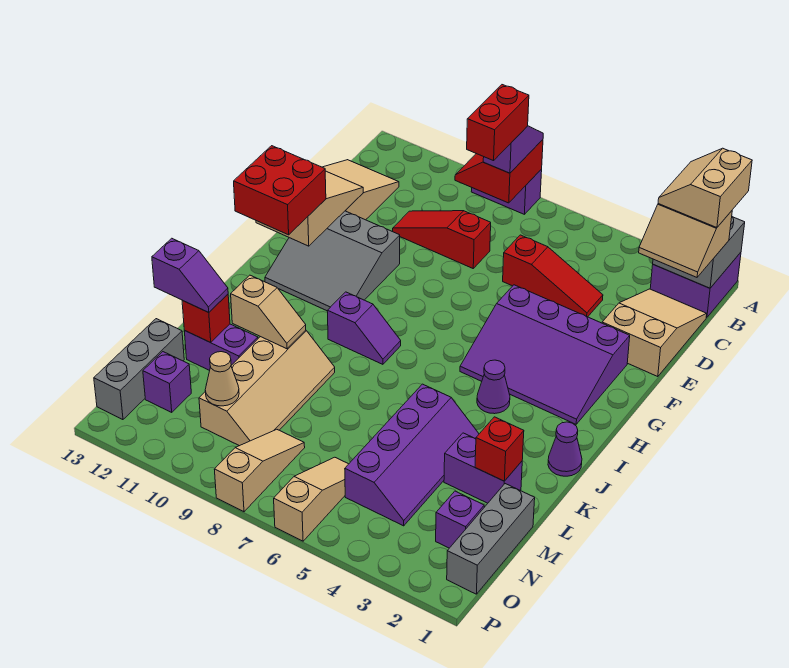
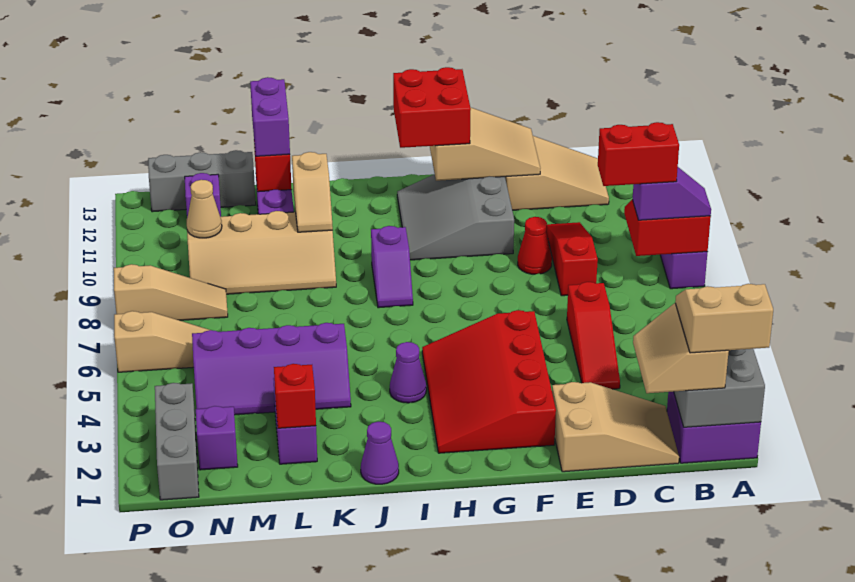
none -> red 1x1 cone [518,217,552,274]
purple 3x4 slope [460,285,630,424] -> red 3x4 slope [422,310,556,453]
purple 1x2 slope [152,238,228,312] -> purple 1x2 brick [250,77,290,156]
grey 1x3 brick [447,484,535,594] -> grey 1x3 brick turned to [155,383,199,500]

